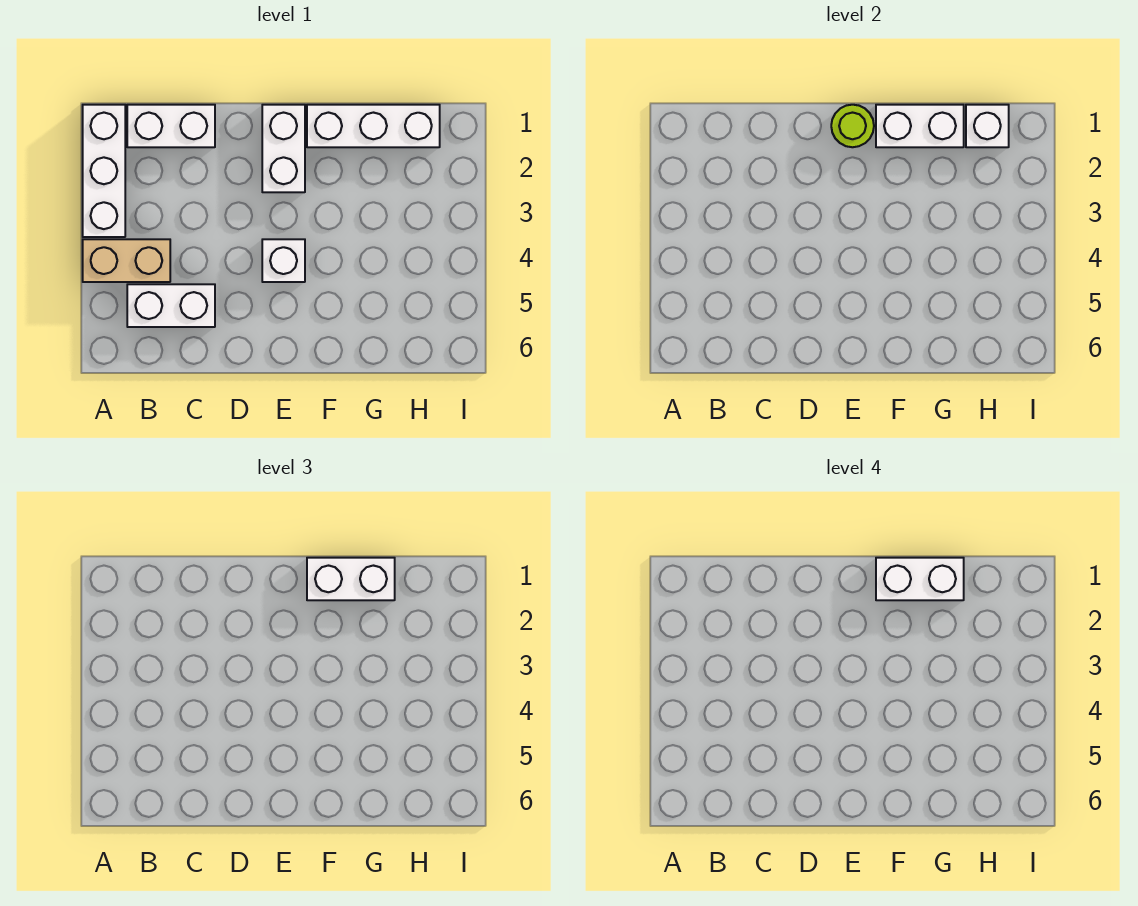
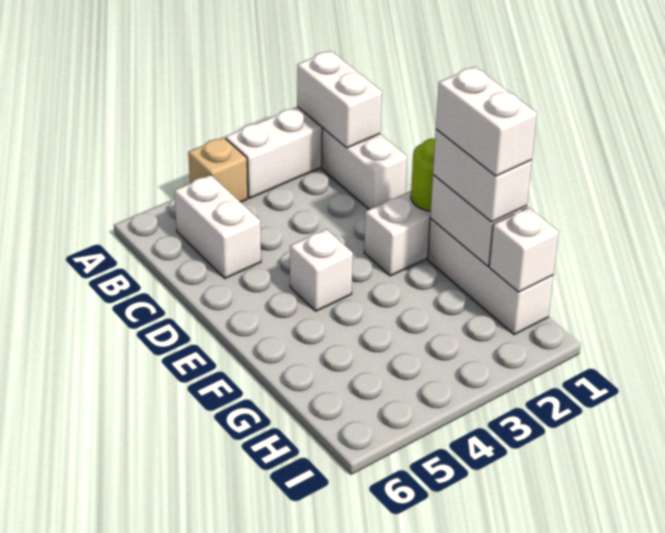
none -> white 1x2 brick [297,51,382,148]
tan 1x2 brick [83,239,170,282] -> tan 1x1 brick [188,137,248,202]

